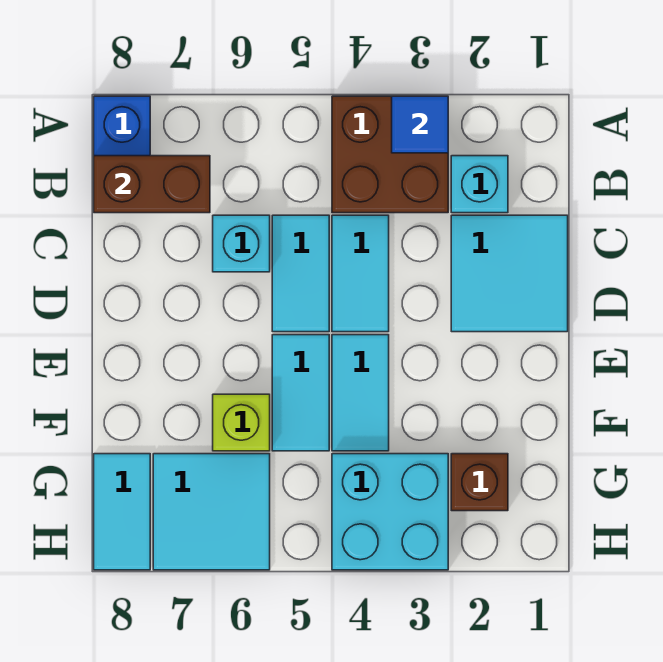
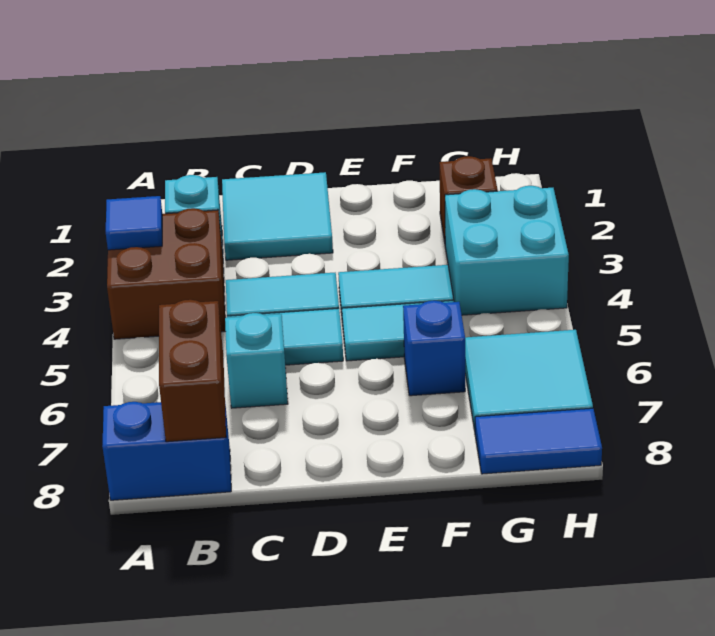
lime 1x1 brick [213,394,270,451] -> blue 1x1 brick [403,301,465,396]
cyan 1x2 tile [94,454,150,570] -> blue 1x2 tile [475,408,602,474]

